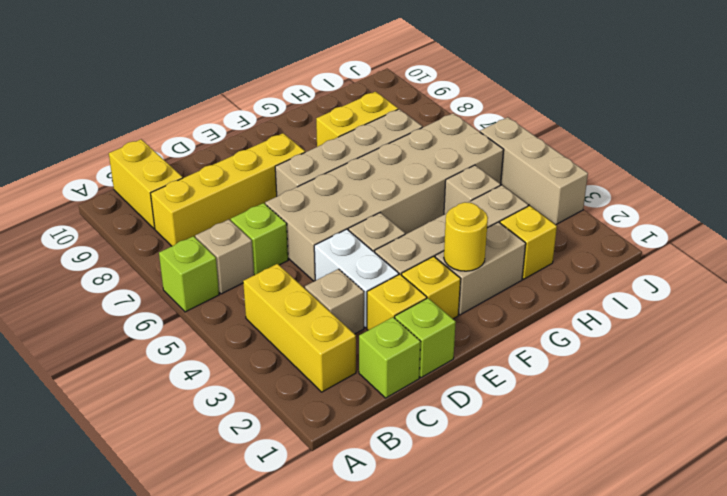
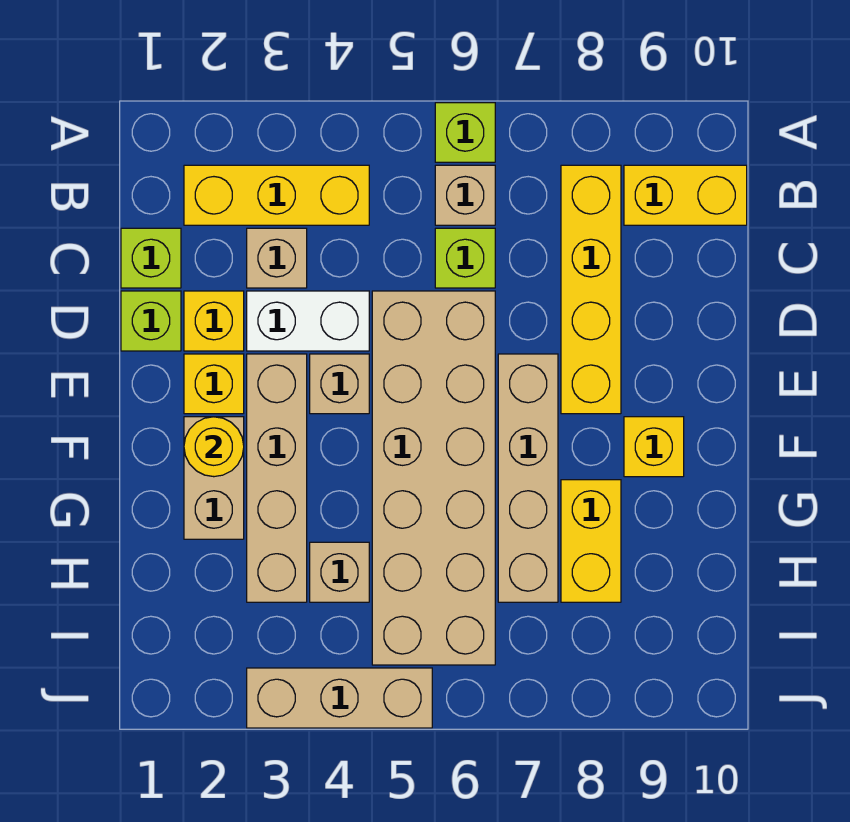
yellow 1x1 brick [500,206,557,279] -> yellow 1x1 brick moved to [624,417,684,477]

